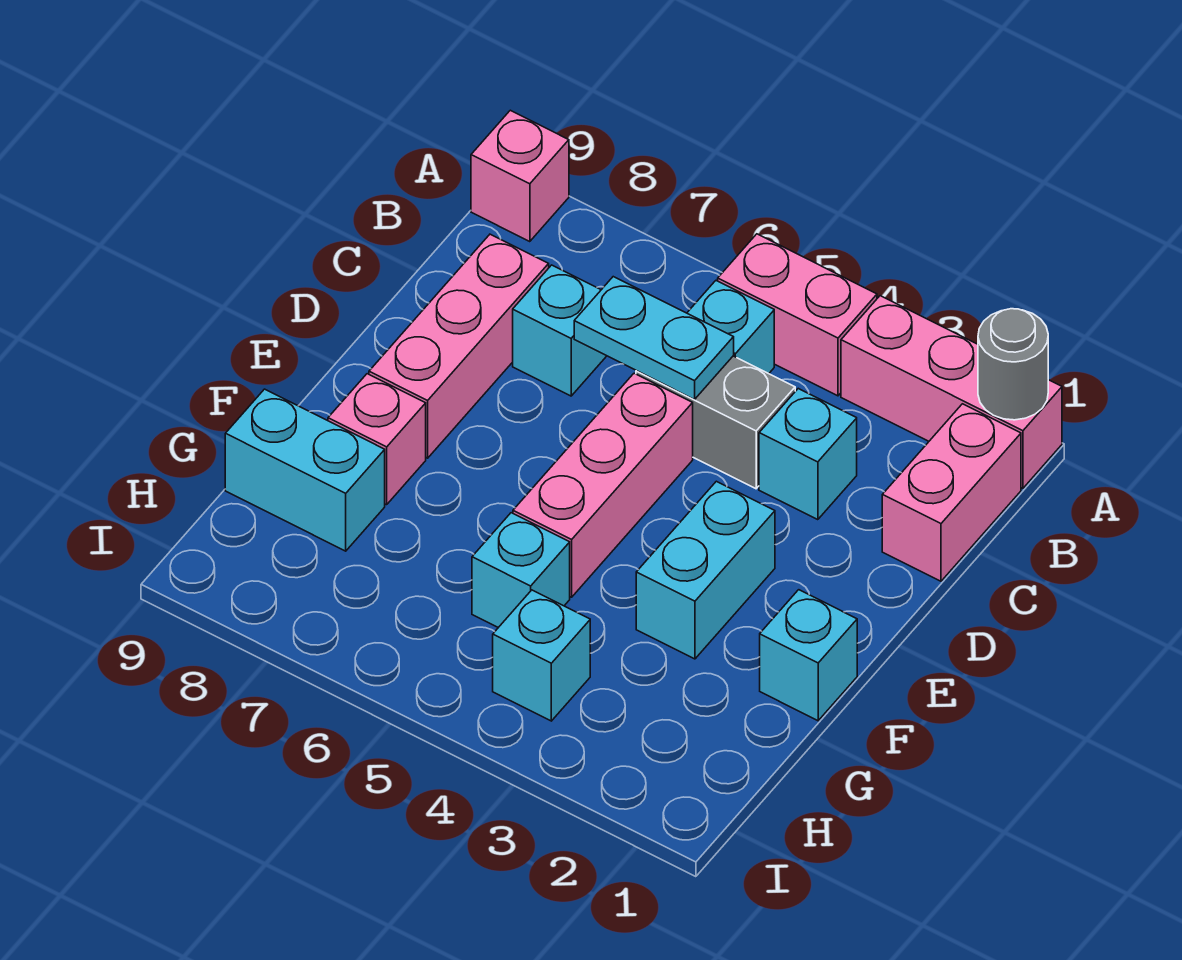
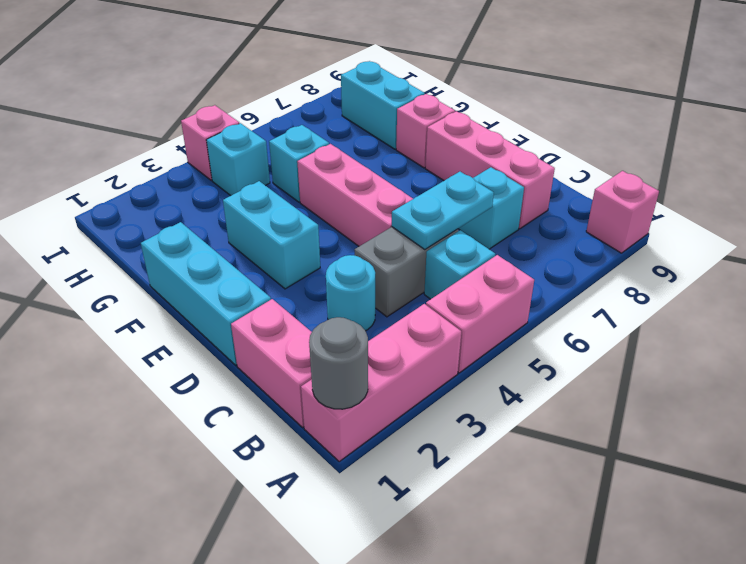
cyan 1x1 brick [759,389,857,520] -> cyan 1x1 round brick [326,255,375,331]
cyan 1x1 brick [760,590,857,721] -> cyan 1x3 brick [141,222,271,365]
cyan 1x2 brick [225,389,385,551] -> cyan 1x2 brick turned to [341,61,425,149]
none -> pink 1x1 brick [181,105,239,180]

